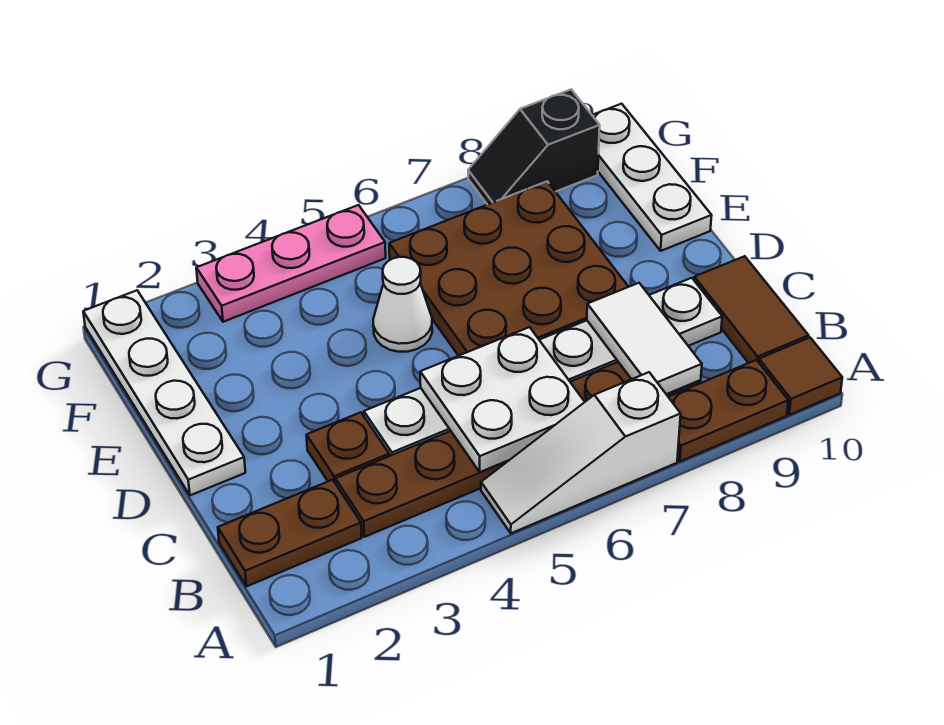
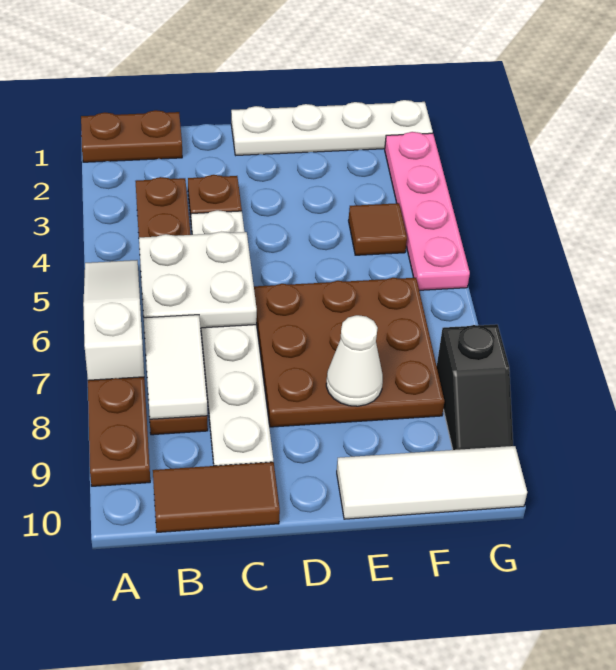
brown 1x1 tile [759,338,842,415] -> brown 1x1 tile moved to [349,203,407,255]
brown 1x2 plate [218,480,362,586] -> brown 1x2 plate turned to [81,110,182,162]
white 1x2 tile [587,283,702,394] -> white 1x2 tile turned to [144,315,207,419]
white 1x1 cone [373,257,432,352] -> white 1x1 cone moved to [326,315,383,406]
white 1x3 plate [592,104,712,251] -> white 1x3 tile [337,446,527,519]
pink 1x3 plate [196,205,386,322] -> pink 1x4 plate [385,132,470,290]
black 1x2 slope [468,90,600,205] -> black 1x2 slope turned to [437,324,513,450]

